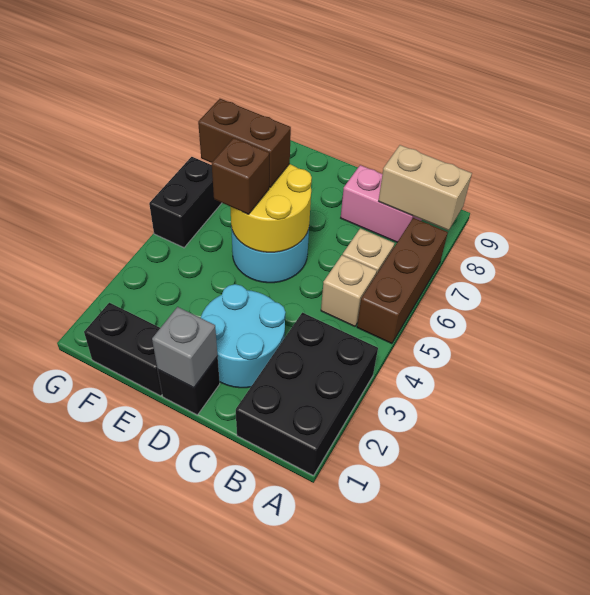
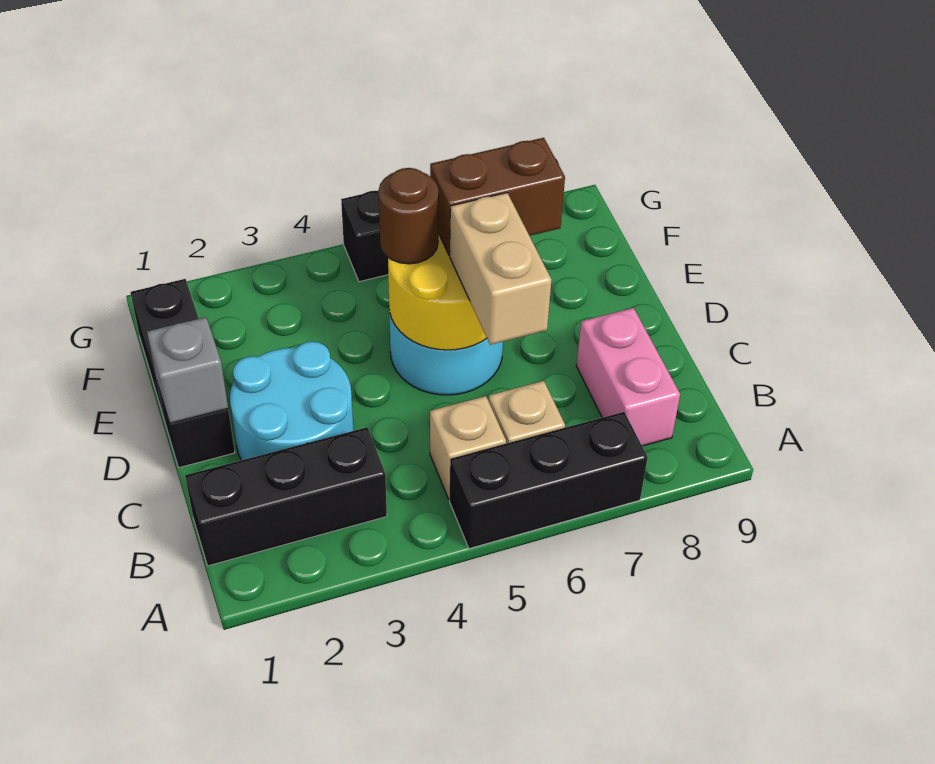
black 2x3 brick [236,313,378,475] -> black 1x3 brick [185,427,387,566]
brown 1x3 brick [357,218,448,344] -> black 1x3 brick [450,412,648,549]
tan 1x2 brick [379,145,472,230] -> tan 1x2 brick moved to [450,193,551,345]
brown 1x1 brick [212,138,269,214] -> brown 1x1 round brick [378,168,439,264]
brown 1x2 brick [198,99,291,188] -> brown 1x2 brick turned to [430,138,565,255]

